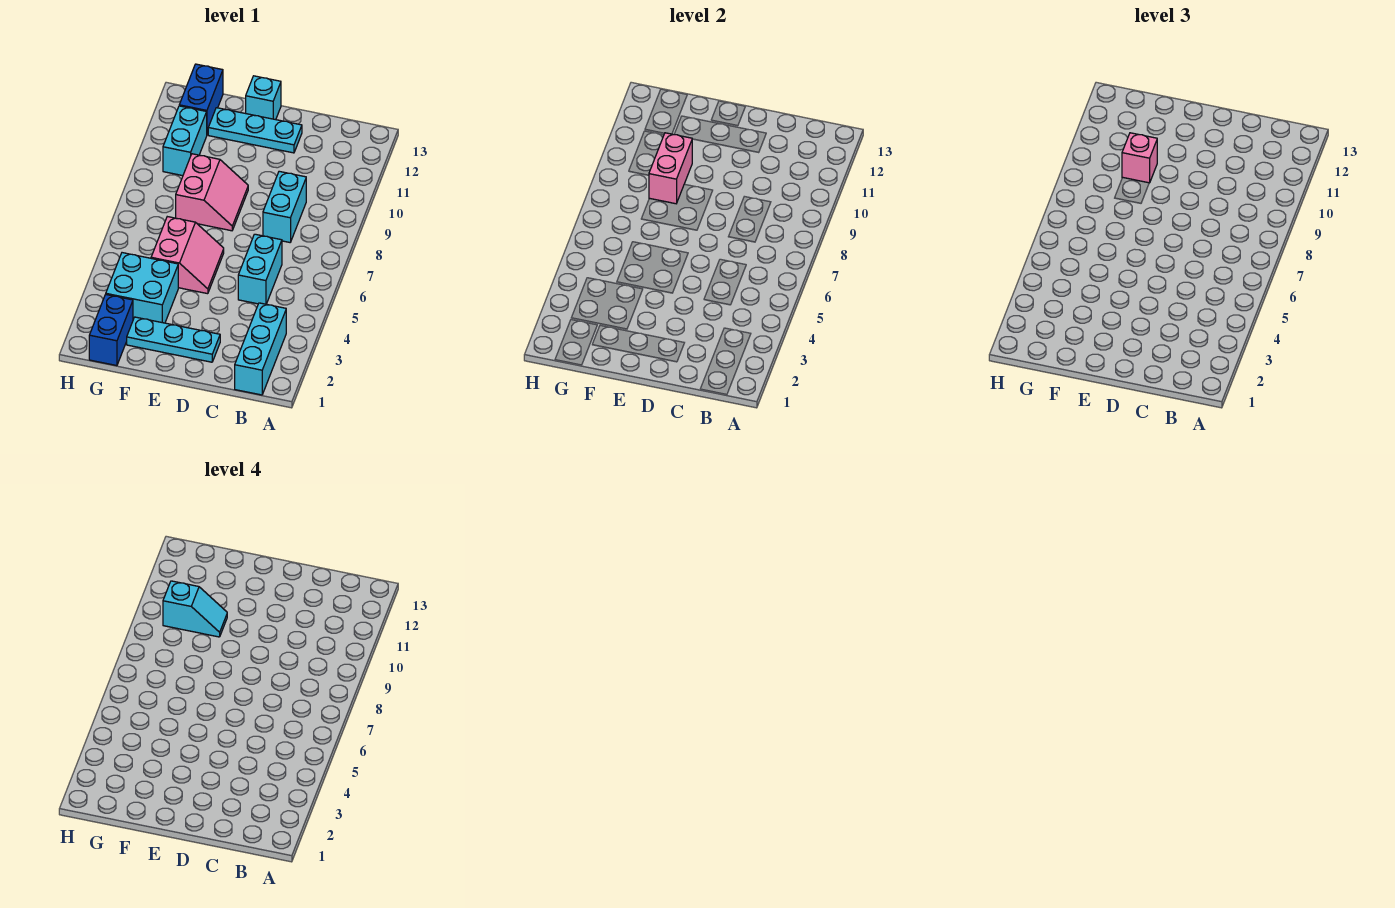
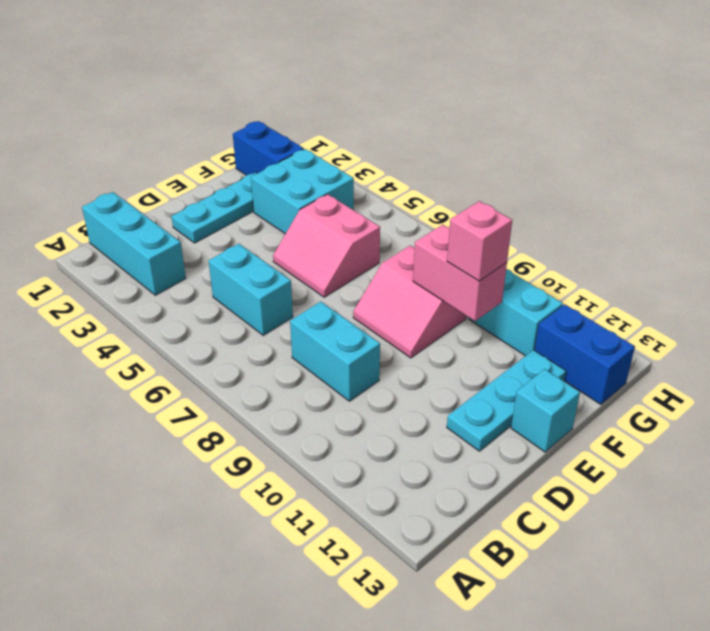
cyan 1x2 slope [163,581,227,637] -> none

